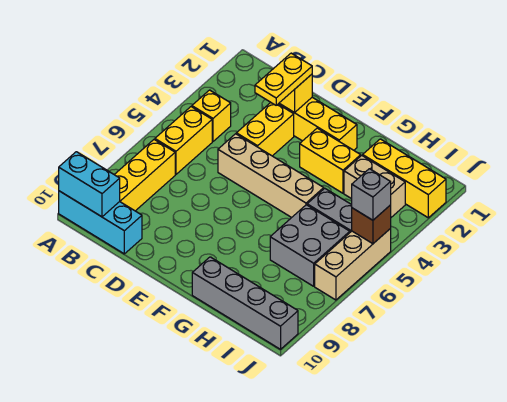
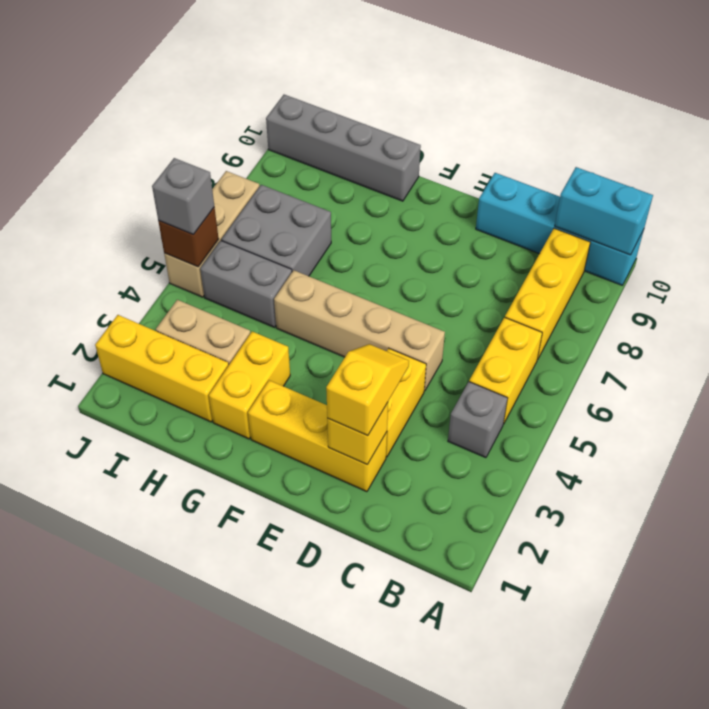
cyan 1x3 brick [59,191,142,254] -> cyan 1x4 brick [476,173,644,285]
yellow 1x1 brick [192,90,231,141] -> grey 1x1 brick [448,382,508,458]
yellow 1x2 plate [255,53,312,105] -> yellow 1x2 slope [326,344,409,436]
yellow 1x2 brick [300,128,361,193] -> yellow 1x2 brick turned to [209,331,290,439]

